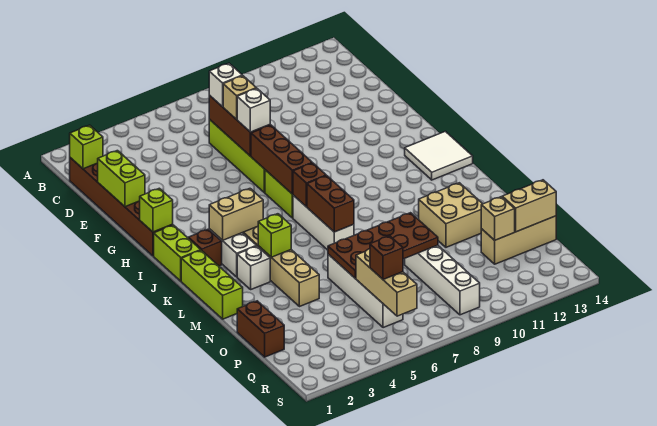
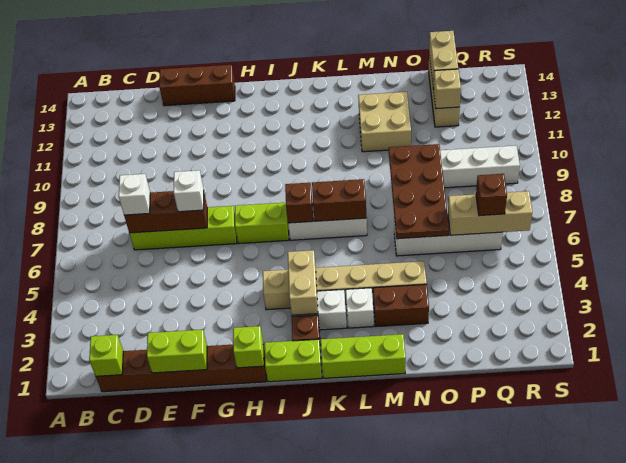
tan 1x1 brick [223,76,256,120] -> none
brown 1x3 brick [251,125,312,194] -> brown 1x3 brick moved to [159,65,235,106]
white 2x2 tile [405,131,473,180] -> none
lime 1x1 brick [258,214,291,257] -> none
brown 1x2 brick [237,301,284,357] -> brown 1x2 brick moved to [373,284,429,327]

